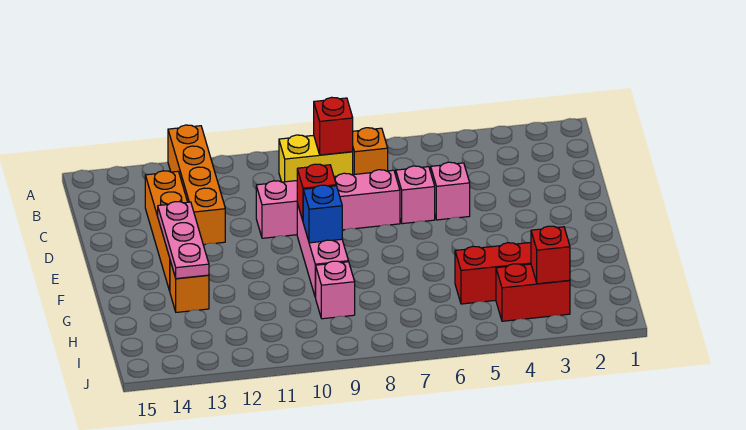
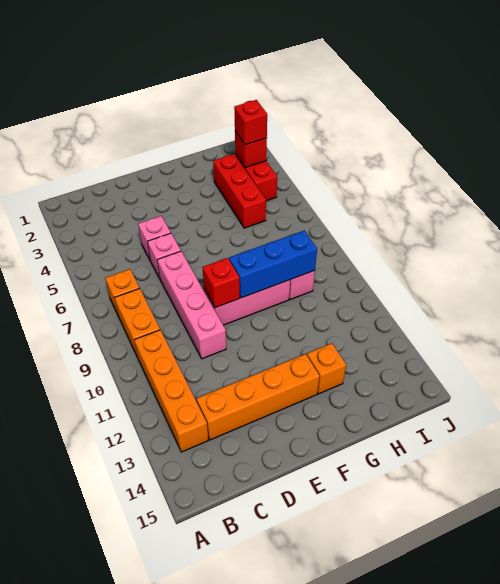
orange 1x4 brick [168,125,225,245] -> orange 1x4 brick turned to [134,330,209,452]
yellow 1x2 brick [279,135,353,182] -> orange 1x2 brick [115,288,160,357]
red 1x1 brick [314,97,353,155] -> red 1x1 brick moved to [234,100,267,145]
pink 1x3 plate [158,202,209,279] -> none
blue 1x1 brick [303,185,342,243] -> blue 1x3 brick [229,231,317,298]

